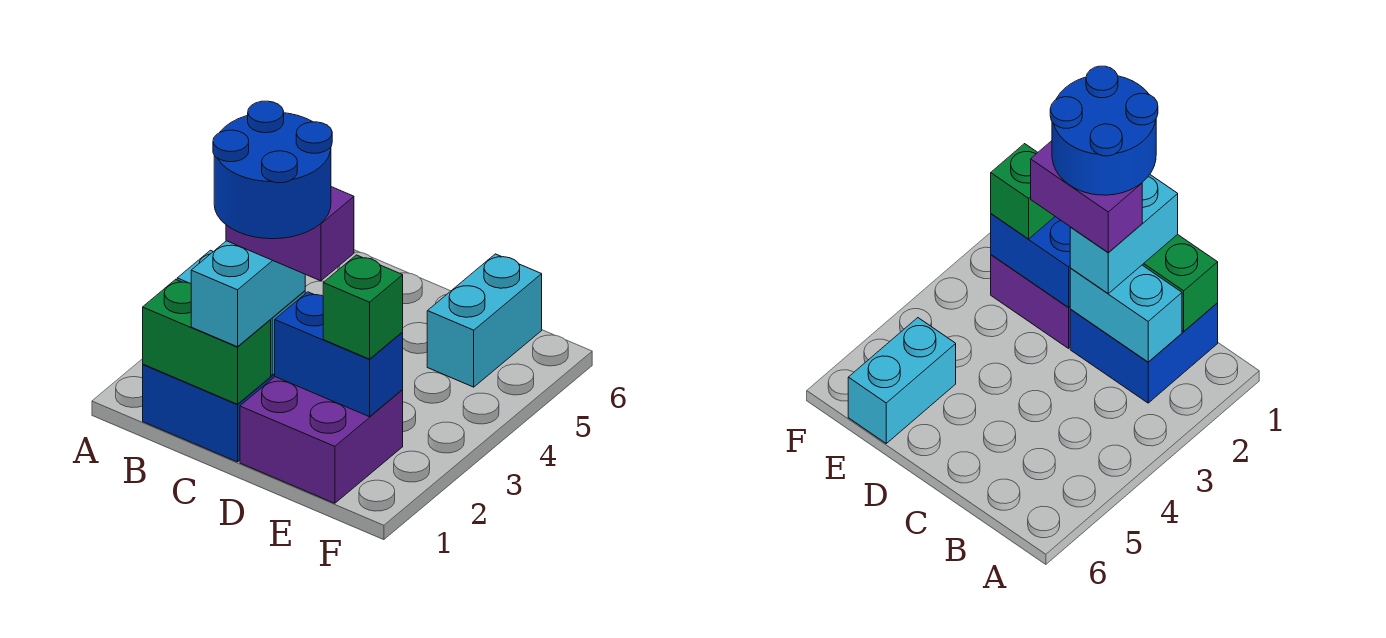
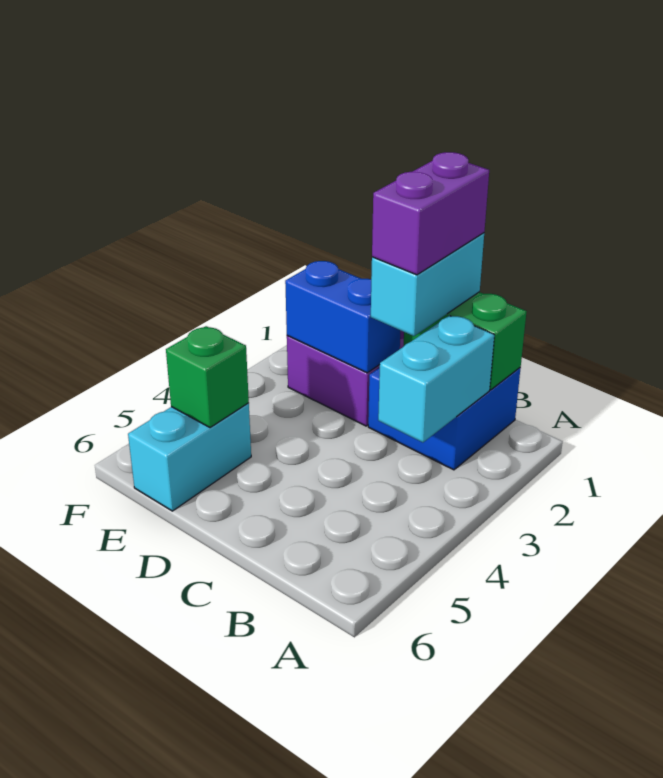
cyan 1x2 brick [1070,265,1182,362] -> cyan 1x2 brick turned to [378,316,494,442]
blue 2x2 round brick [213,101,332,239] -> none
purple 1x2 brick [226,187,354,281] -> purple 1x2 brick turned to [372,152,489,275]
green 1x1 brick [323,255,403,359] -> green 1x1 brick moved to [166,326,249,428]

